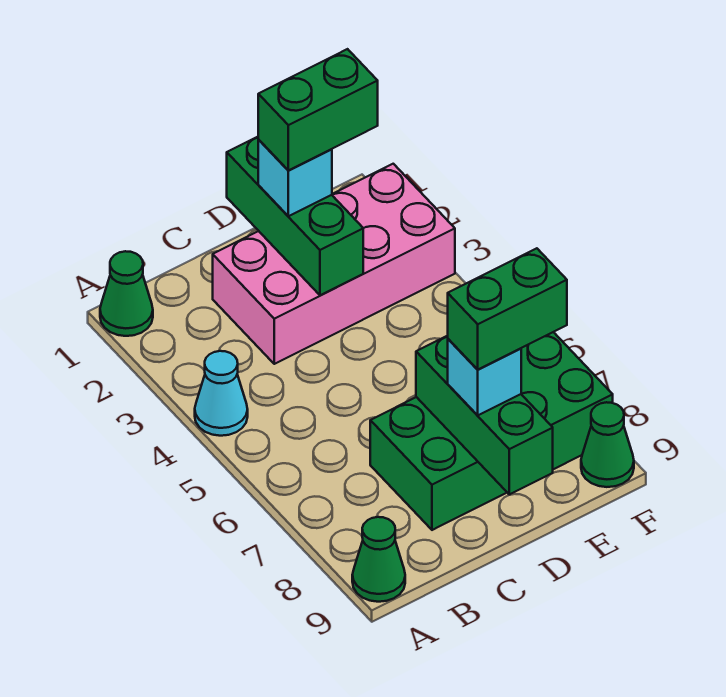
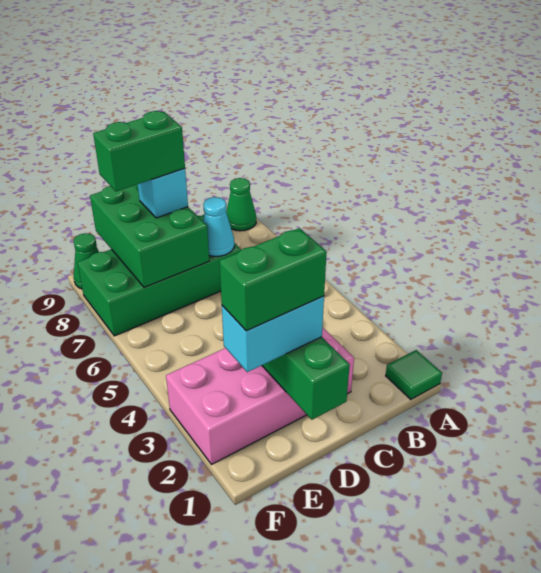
green 1x1 cone [100,251,153,336] -> green 1x1 tile [386,350,442,399]
cyan 1x1 cone [195,351,248,436] -> cyan 1x1 cone moved to [203,197,234,256]
cyan 1x1 brick [258,140,332,216] -> cyan 1x2 brick [222,296,324,372]
green 1x3 brick [416,336,553,494] -> green 2x3 brick [90,184,209,288]

